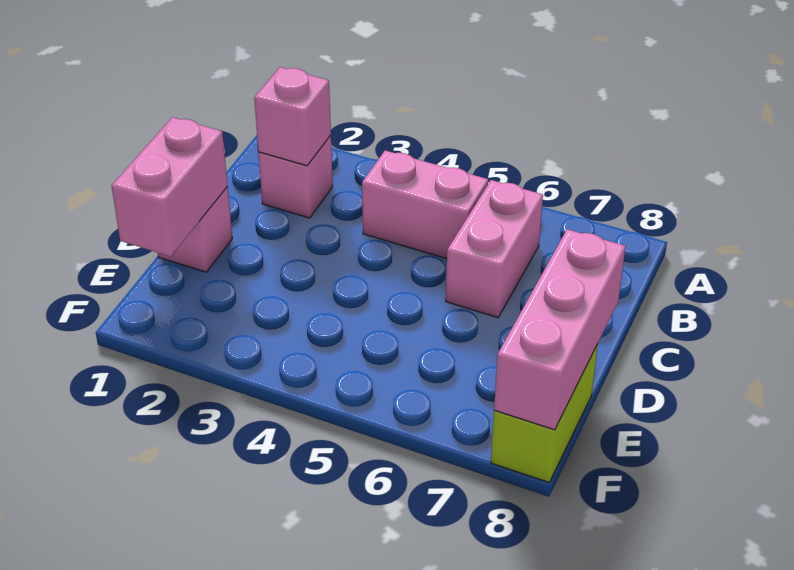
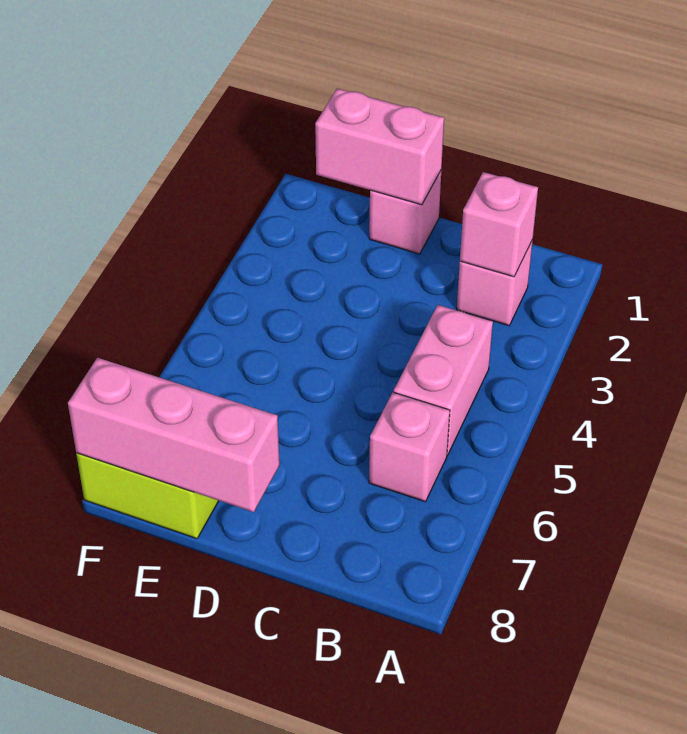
pink 1x2 brick [446,180,543,318] -> pink 1x1 brick [369,392,450,502]

